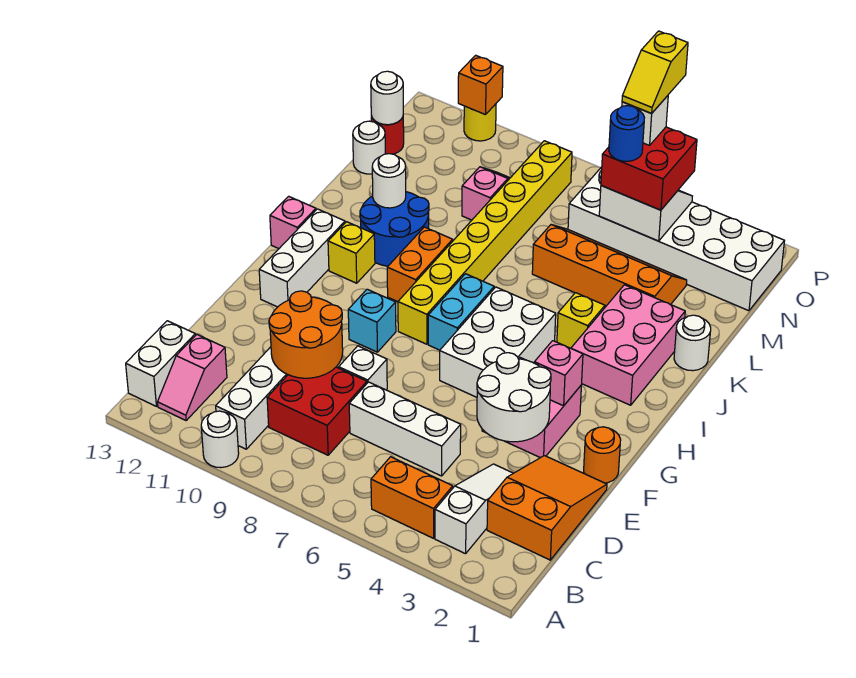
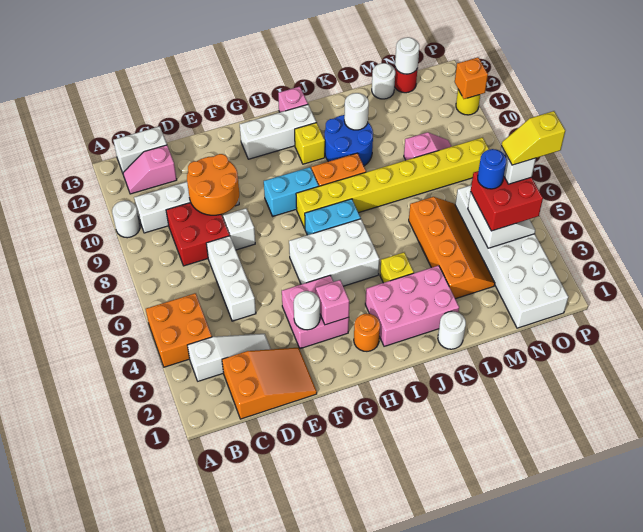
orange 1x2 brick [371,457,453,538] -> orange 2x2 brick [146,293,212,367]
white 2x2 round brick [477,353,551,442] -> white 1x1 round brick [294,291,320,330]
orange 1x1 round brick [584,427,621,483] -> orange 1x1 round brick moved to [354,314,380,351]
cyan 1x1 brick [348,289,396,352] -> cyan 1x2 brick [264,167,319,216]

